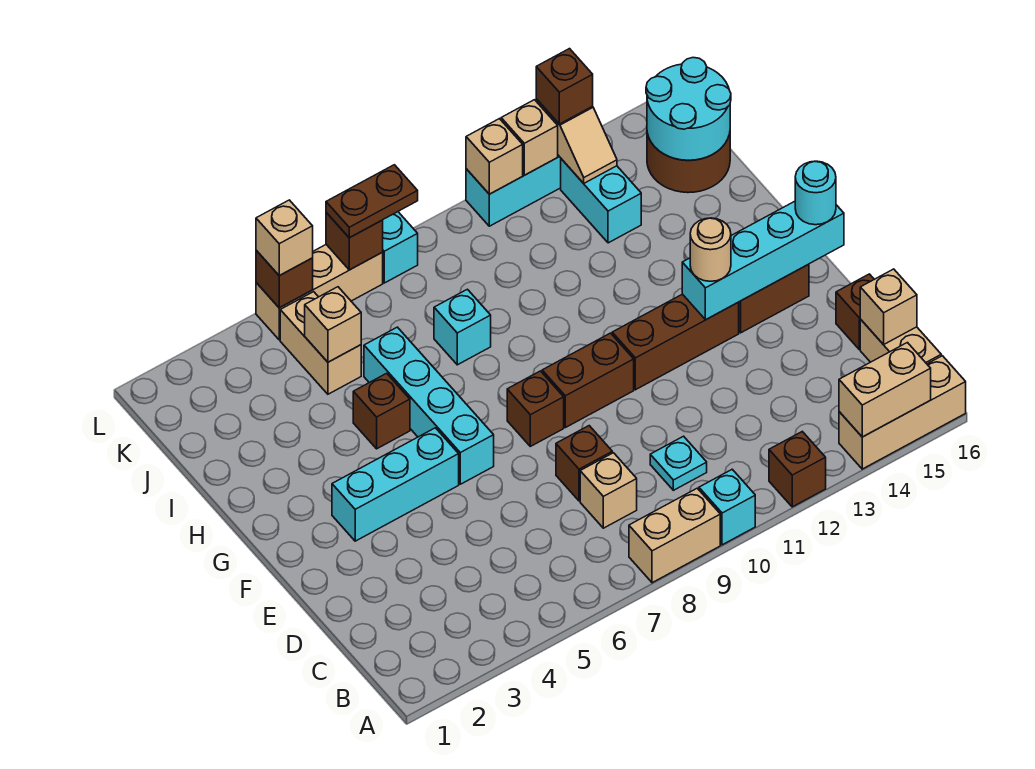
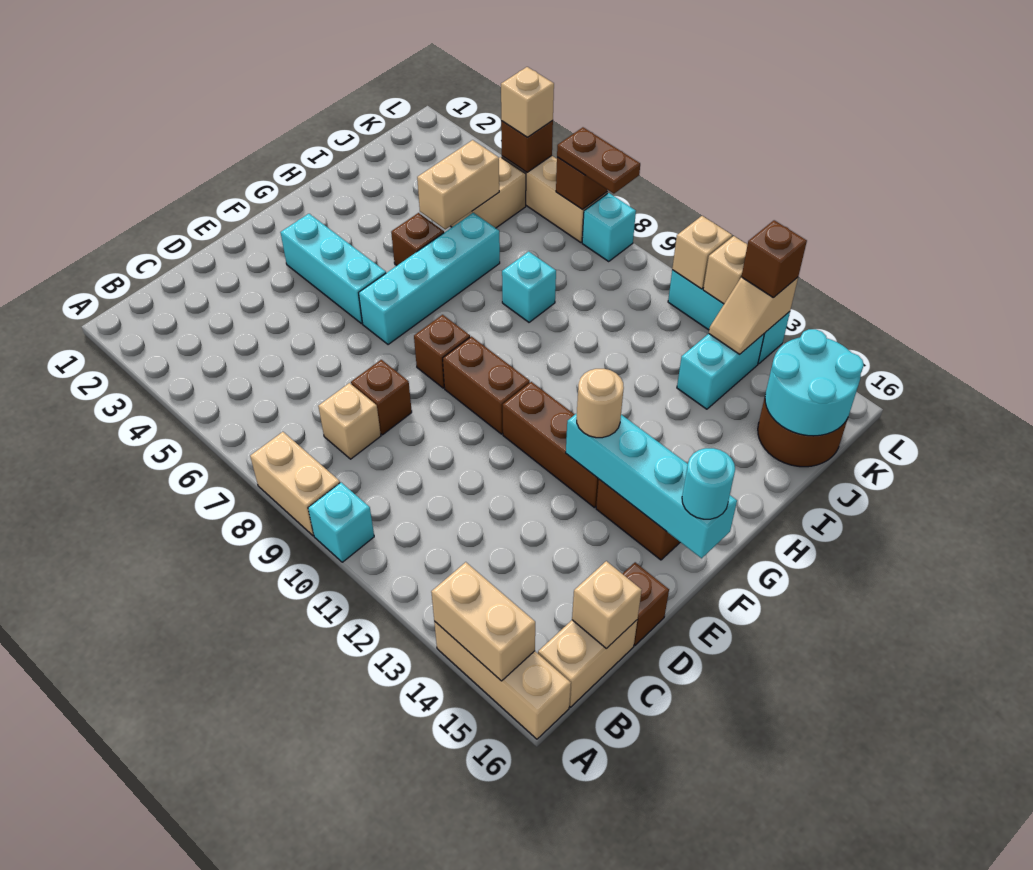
brown 1x1 brick [769,432,826,507] -> none
cyan 1x1 plate [650,436,707,490] -> none
tan 1x1 brick [305,287,361,362] -> tan 1x2 brick [417,140,499,229]

